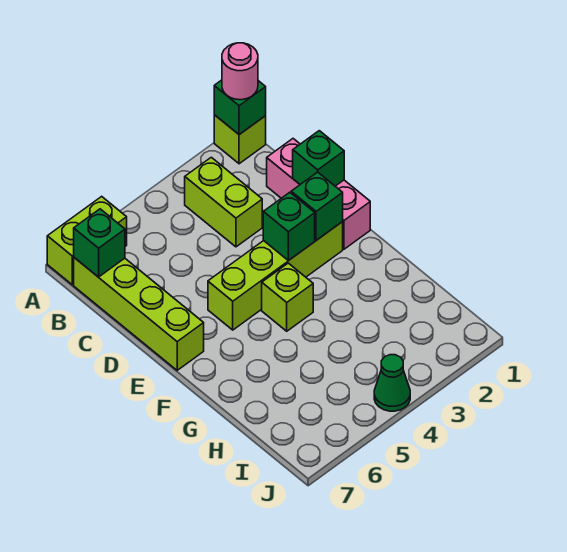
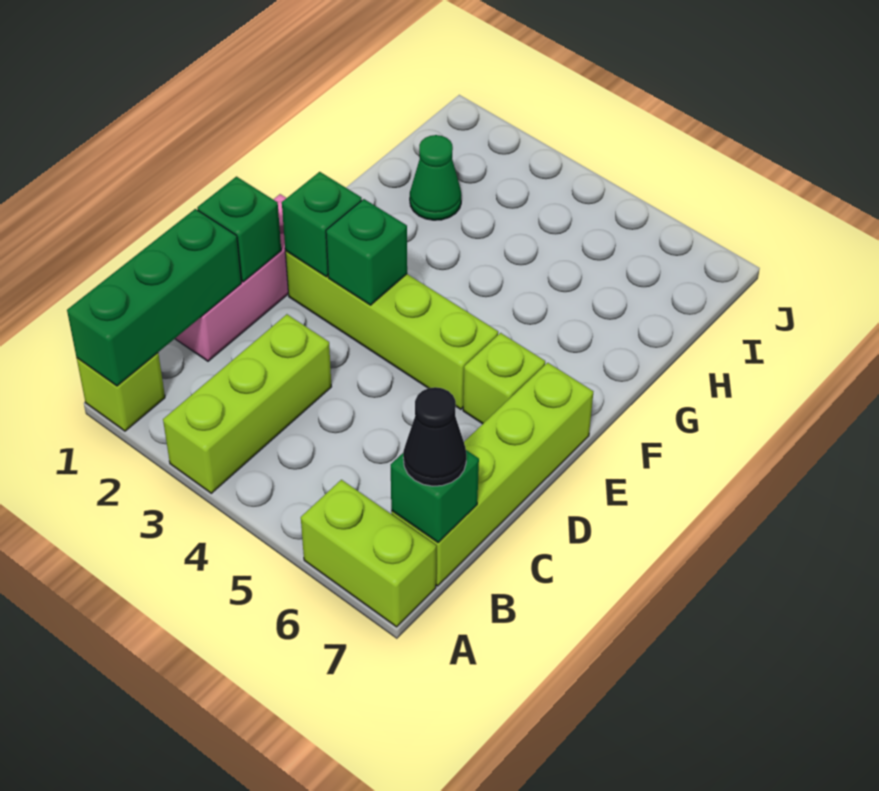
green 1x1 brick [214,80,266,135] -> green 1x3 brick [67,209,241,386]
pink 1x1 round brick [222,43,258,100] -> none
lime 1x2 brick [185,157,262,247] -> lime 1x3 brick [163,314,331,493]
none -> black 1x1 cone [403,387,466,486]
lime 1x1 brick [262,263,313,331] -> lime 1x1 brick moved to [463,333,545,424]
green 1x1 cone [374,355,410,411] -> green 1x1 cone moved to [410,135,461,220]

